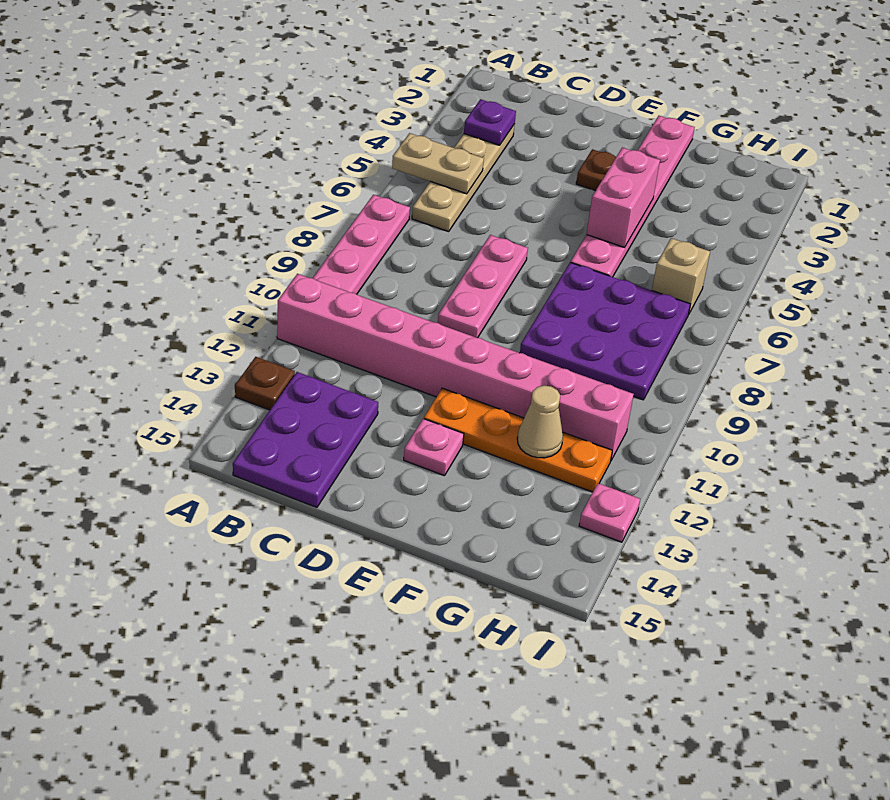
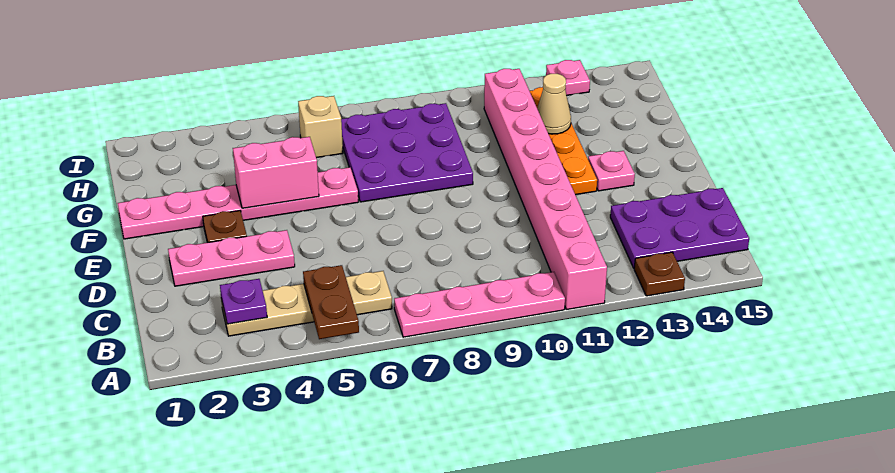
tan 1x2 plate [392,133,484,194] -> brown 1x2 plate [303,265,359,339]
pink 1x3 plate [438,235,528,338] -> pink 1x3 plate moved to [168,230,295,286]

